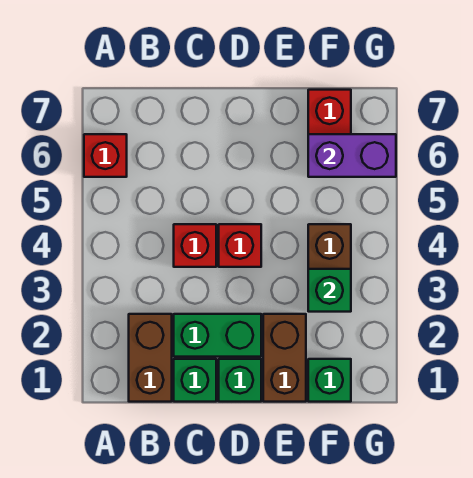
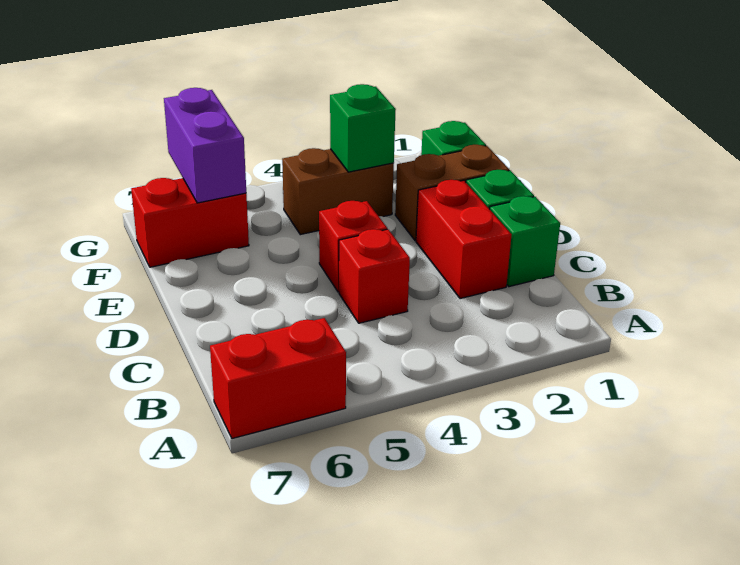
red 1x1 brick [84,134,127,177] -> red 1x2 brick [210,318,346,439]
brown 1x2 brick [129,314,172,402] -> none
green 1x2 brick [174,314,261,357] -> red 1x2 brick [416,180,512,299]

